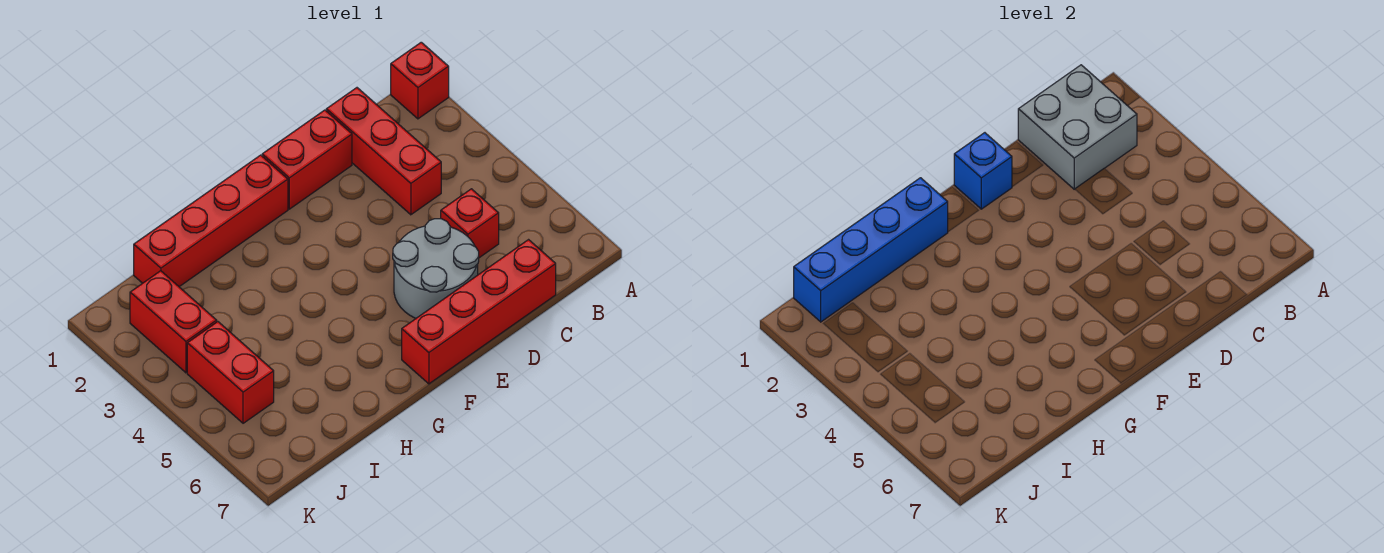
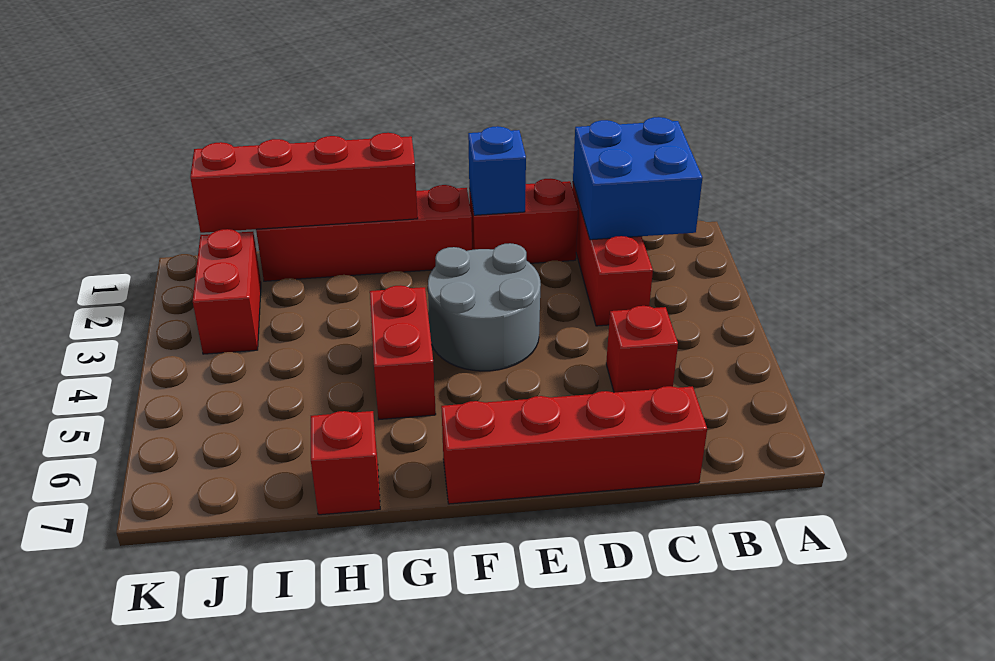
red 1x1 brick [391,42,449,119] -> red 1x1 brick moved to [311,411,380,515]
grey 2x2 brick [1018,65,1137,189] -> blue 2x2 brick [573,117,703,240]
grey 2x2 round brick [393,219,479,318] -> grey 2x2 round brick moved to [428,243,541,371]
blue 1x4 brick [794,178,948,322] -> red 1x4 brick [190,133,418,233]
red 1x2 brick [187,322,274,423] -> red 1x2 brick moved to [370,285,436,419]

